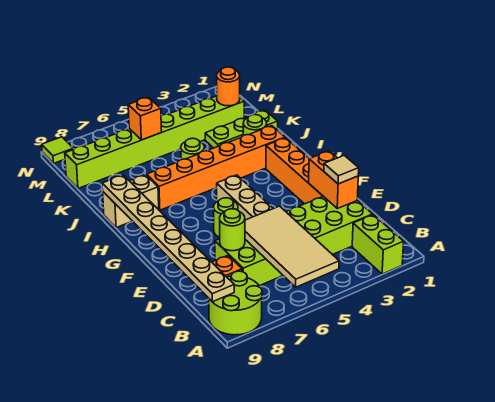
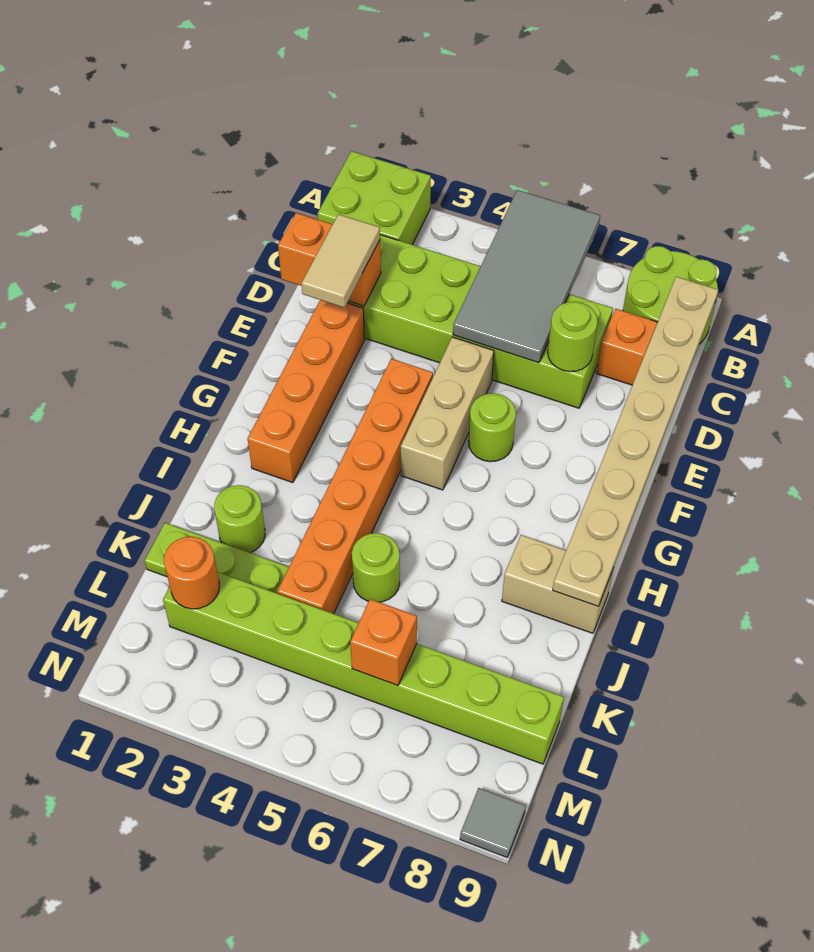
lime 1x2 brick [352,215,404,274] -> lime 2x2 brick [318,151,431,245]
tan 2x4 tile [245,206,339,287] -> grey 2x4 tile [453,190,600,363]
orange 1x2 brick [309,151,358,209] -> orange 1x2 brick turned to [278,213,381,306]
tan 1x1 tile [324,155,359,184] -> tan 1x2 tile [302,214,380,308]
orange 1x6 brick [147,126,285,210] -> orange 1x6 brick turned to [277,358,433,614]
lime 1x1 tile [42,137,74,163] -> grey 1x1 tile [460,788,526,858]

